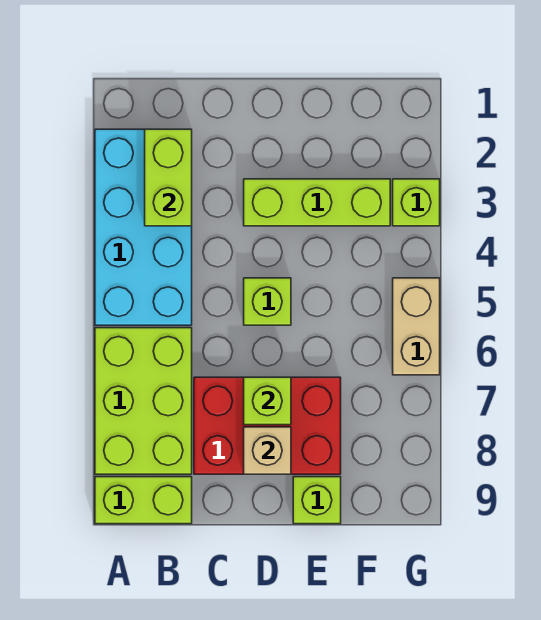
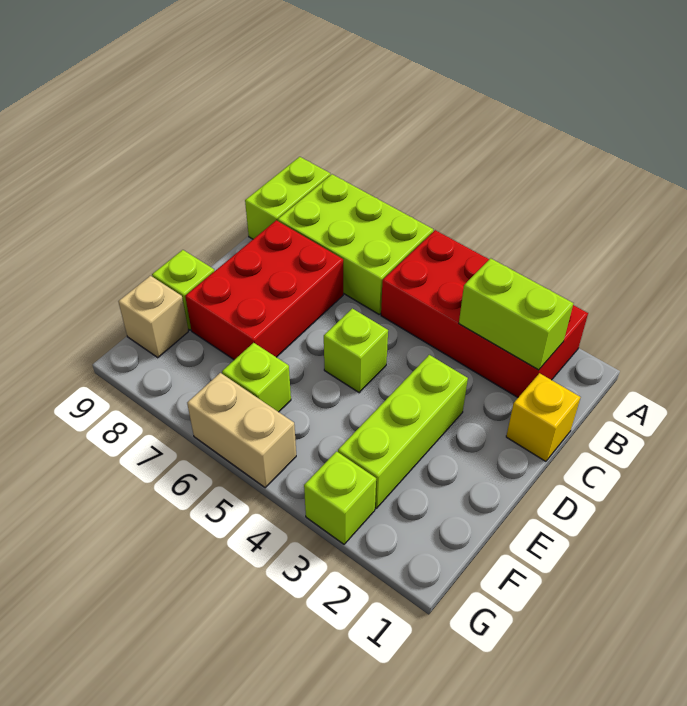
cyan 2x4 brick [95,129,192,325] -> red 2x4 brick [381,230,588,397]
none -> yellow 1x1 brick [506,373,580,461]
lime 1x1 brick [244,377,291,425] -> lime 1x1 brick moved to [222,343,291,412]
tan 1x1 brick [244,427,291,474] -> tan 1x1 brick moved to [118,276,188,358]

